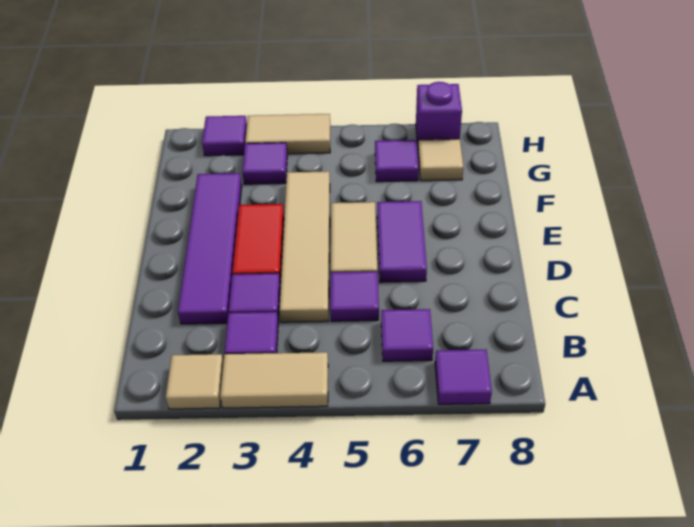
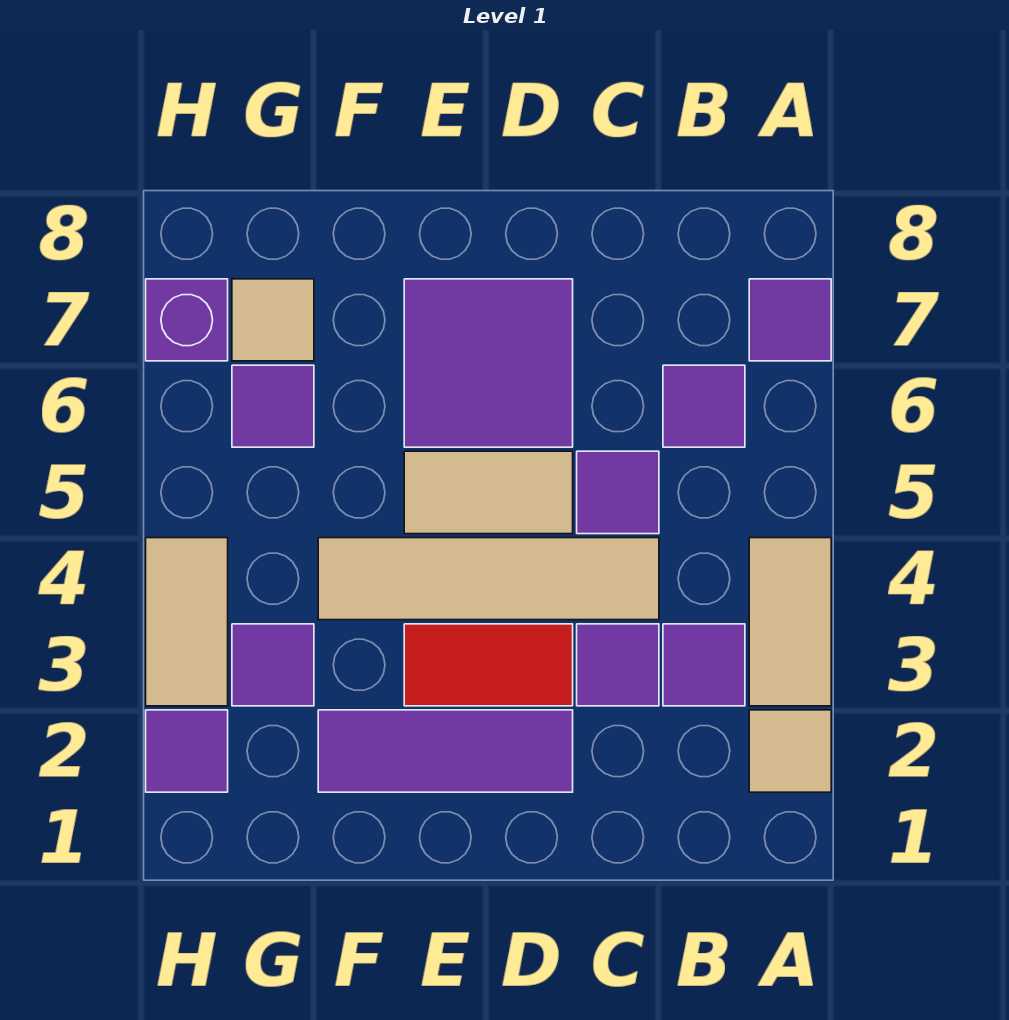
purple 1x4 tile [178,173,242,324] -> purple 1x3 tile [318,710,573,792]
purple 1x2 tile [377,201,427,282] -> purple 2x2 tile [404,279,573,447]

